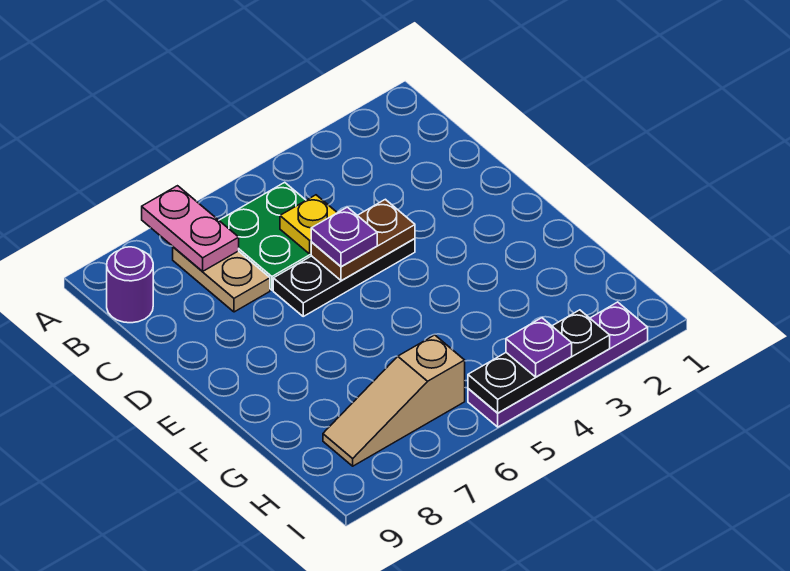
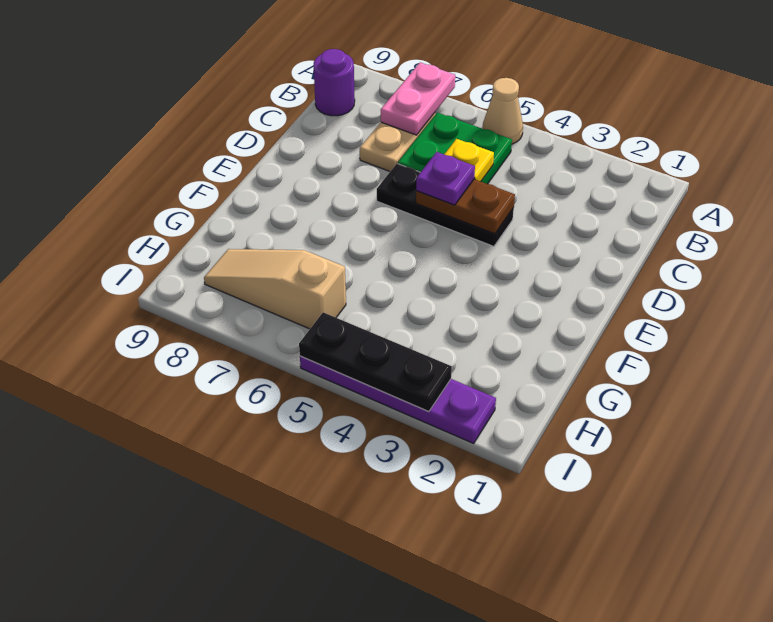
none -> tan 1x1 cone [483,78,523,144]
purple 1x1 plate [506,318,572,377] -> none

